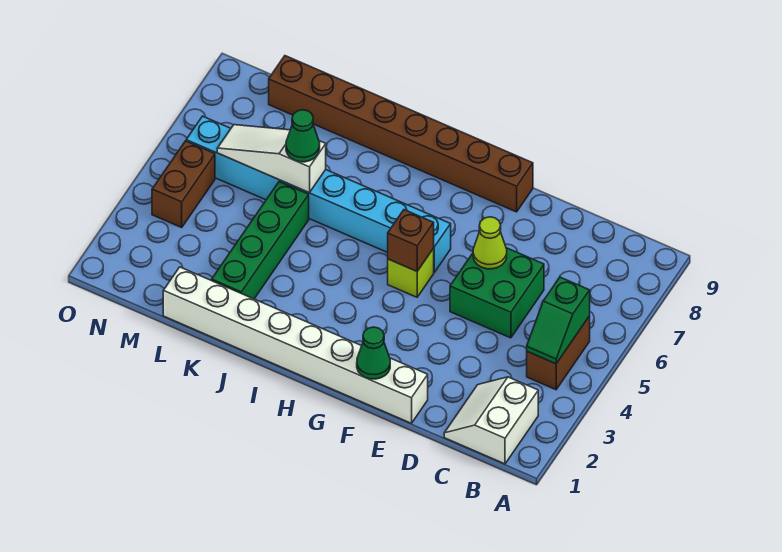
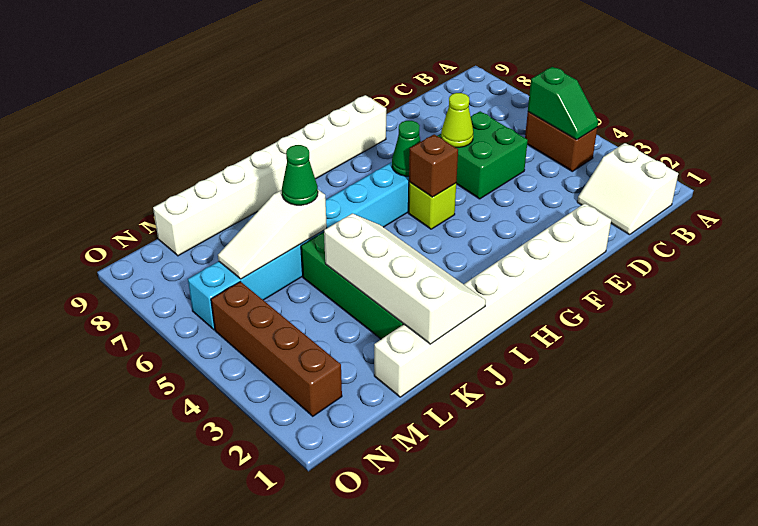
green 1x1 cone [357,327,390,379] -> green 1x1 cone moved to [392,121,421,176]
brown 1x8 brick [269,56,533,212] -> white 1x8 brick [153,95,386,256]
none -> white 2x4 slope [324,213,486,344]
brown 1x2 brick [152,141,215,227] -> brown 1x4 brick [211,282,342,416]

